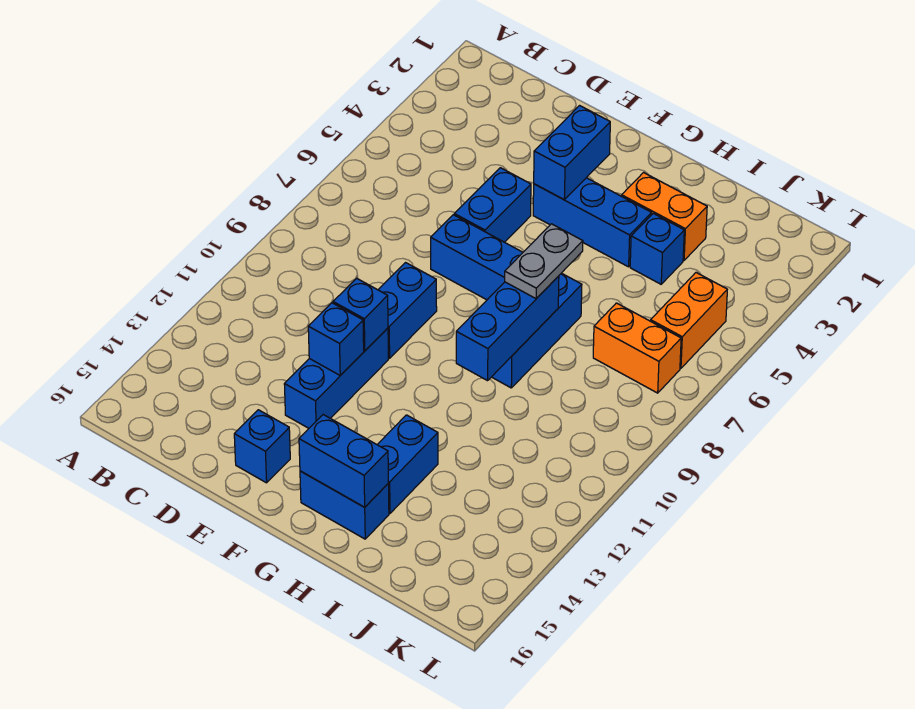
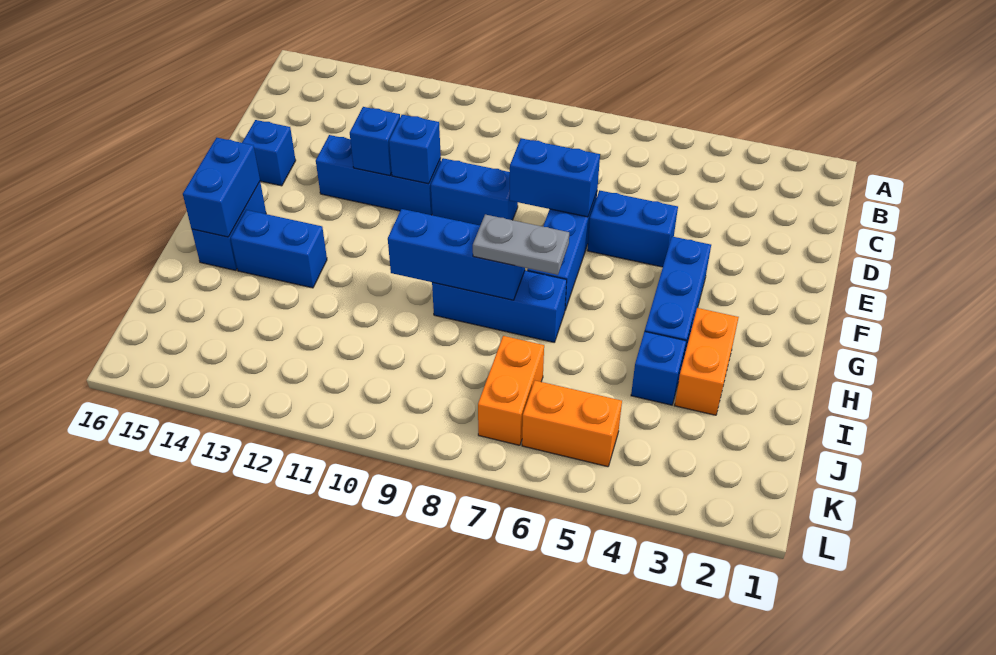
blue 1x2 brick [534,106,610,200] -> blue 1x2 brick moved to [510,138,600,217]

